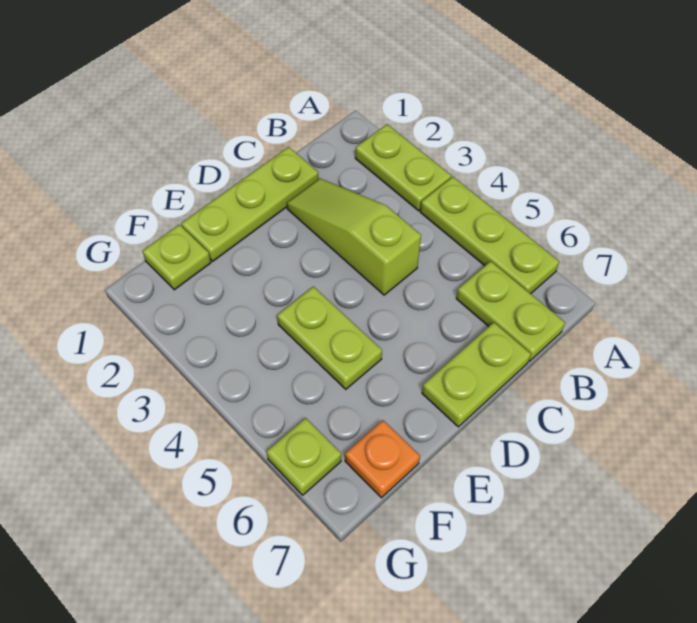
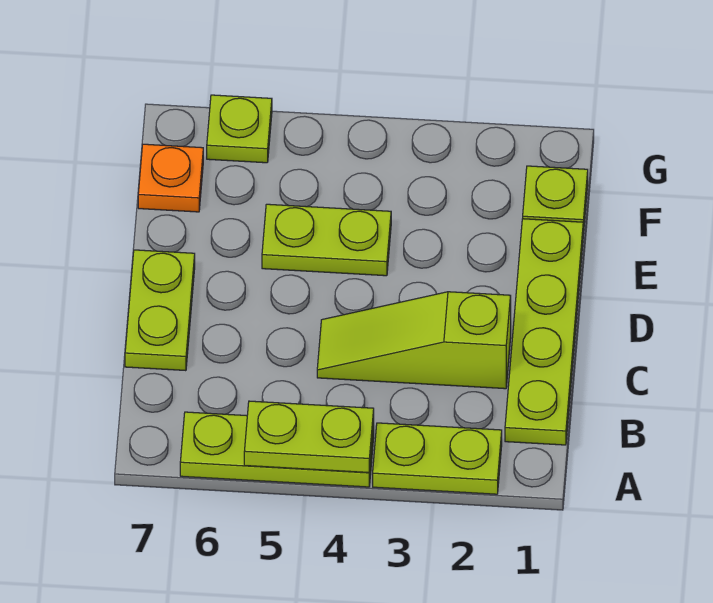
lime 1x2 plate [456,261,565,361] -> lime 1x2 plate moved to [244,401,374,473]
lime 1x3 plate [181,147,319,261] -> lime 1x4 plate [505,219,583,445]
lime 1x3 slope [287,178,421,295] -> lime 1x3 slope turned to [317,292,511,389]

